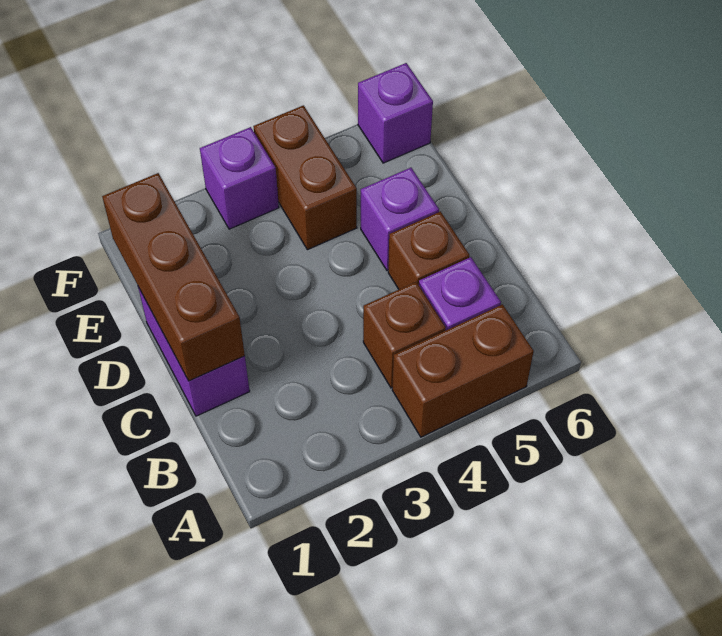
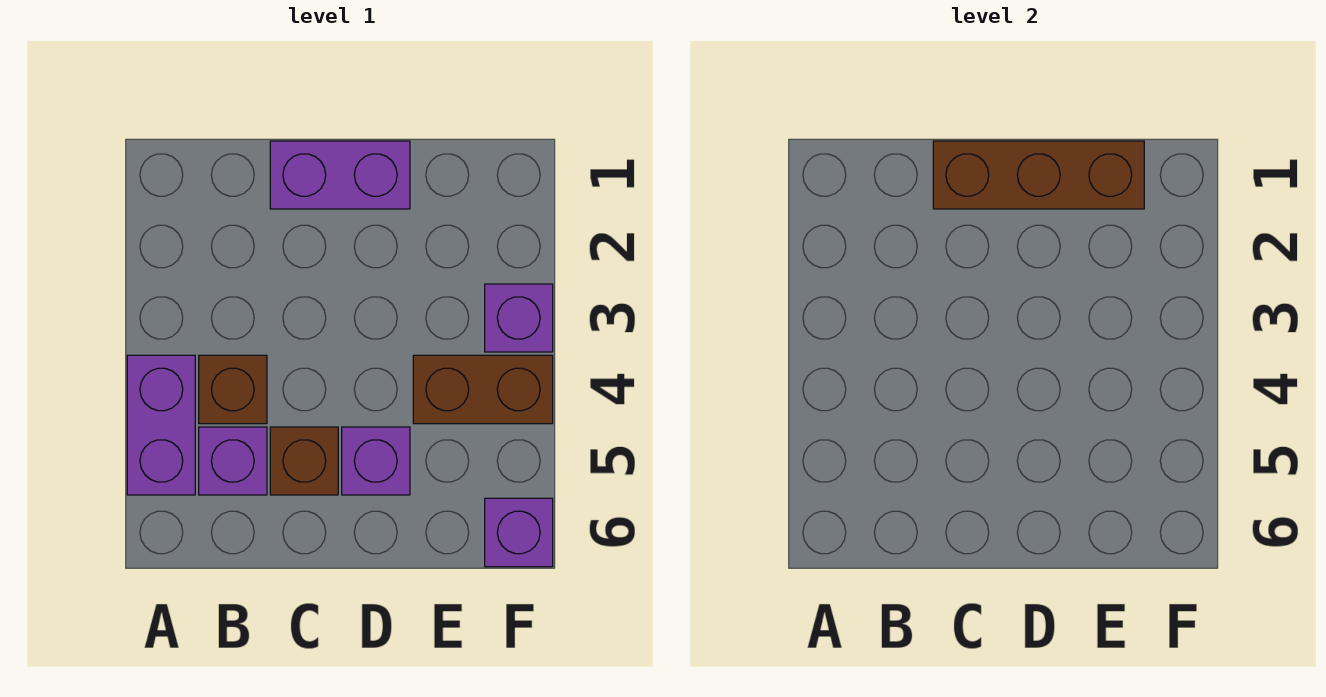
brown 1x2 brick [392,304,534,437] -> purple 1x2 brick [127,355,195,495]

